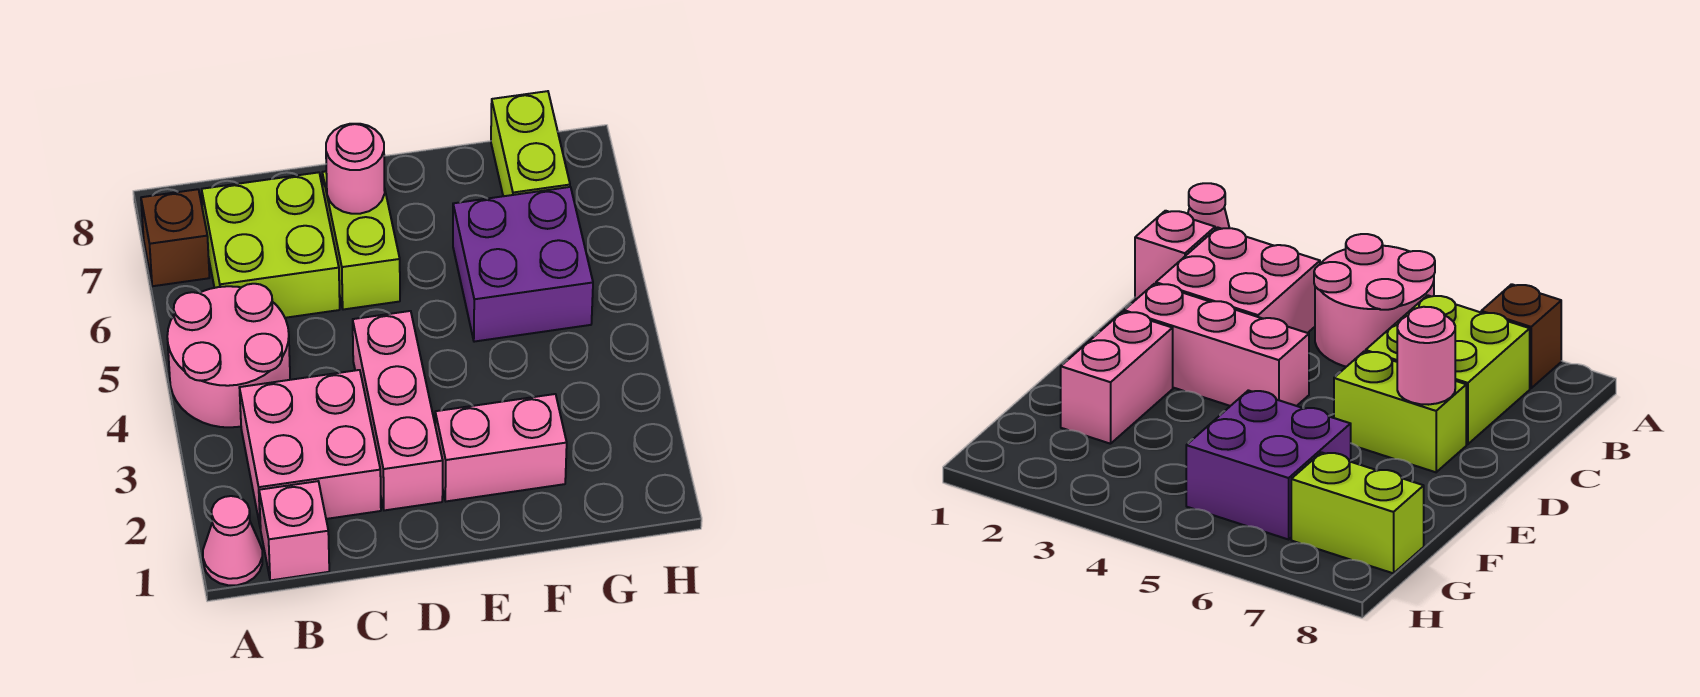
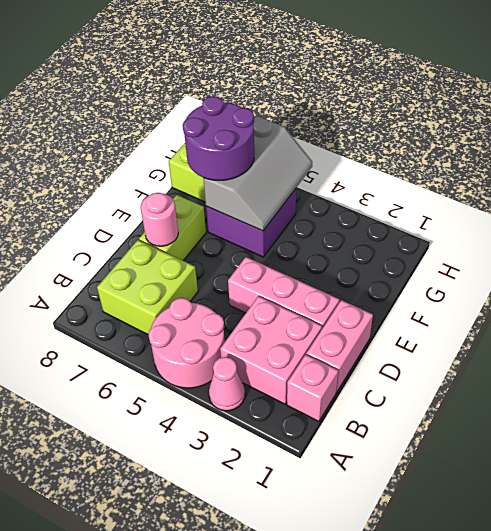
pink 1x1 cone [203,496,262,585] -> pink 1x1 cone moved to [209,357,245,411]
brown 1x1 brick [141,189,210,286] -> none
lime 1x2 brick [322,171,400,310] -> lime 1x2 brick turned to [139,195,206,261]
pink 1x2 brick [435,394,567,501] -> pink 1x2 brick moved to [306,300,373,392]
none -> grey 2x3 slope [203,116,312,231]
none -> purple 2x2 round brick [183,96,254,180]

